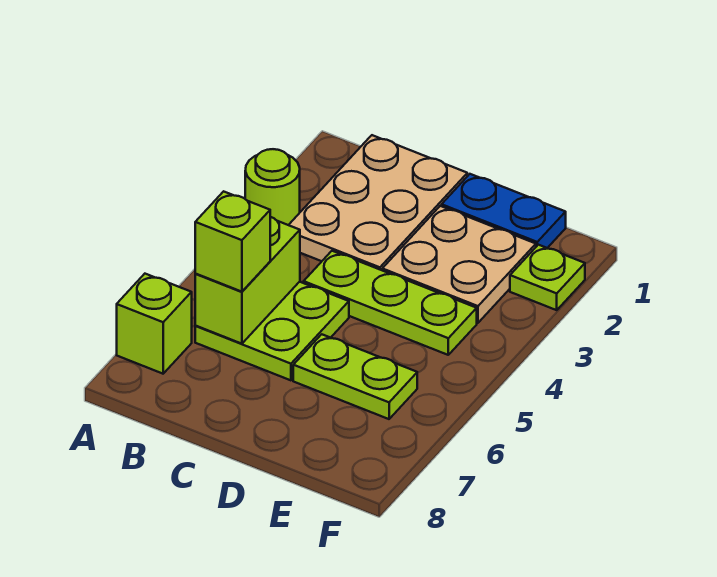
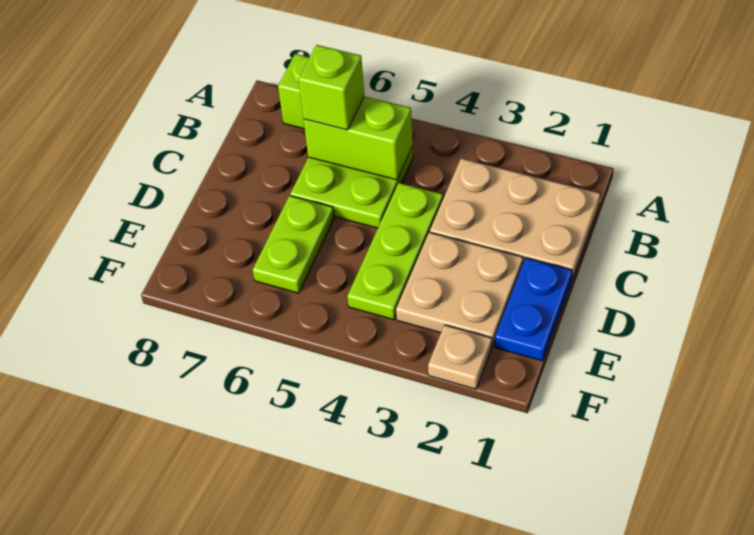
lime 1x1 round brick [245,149,300,225] -> none
lime 1x1 plate [510,245,585,310] -> tan 1x1 plate [428,325,492,389]

